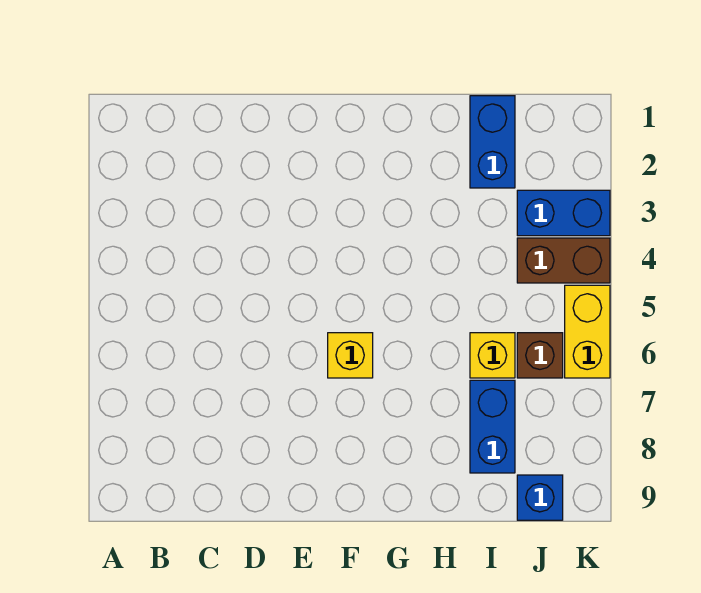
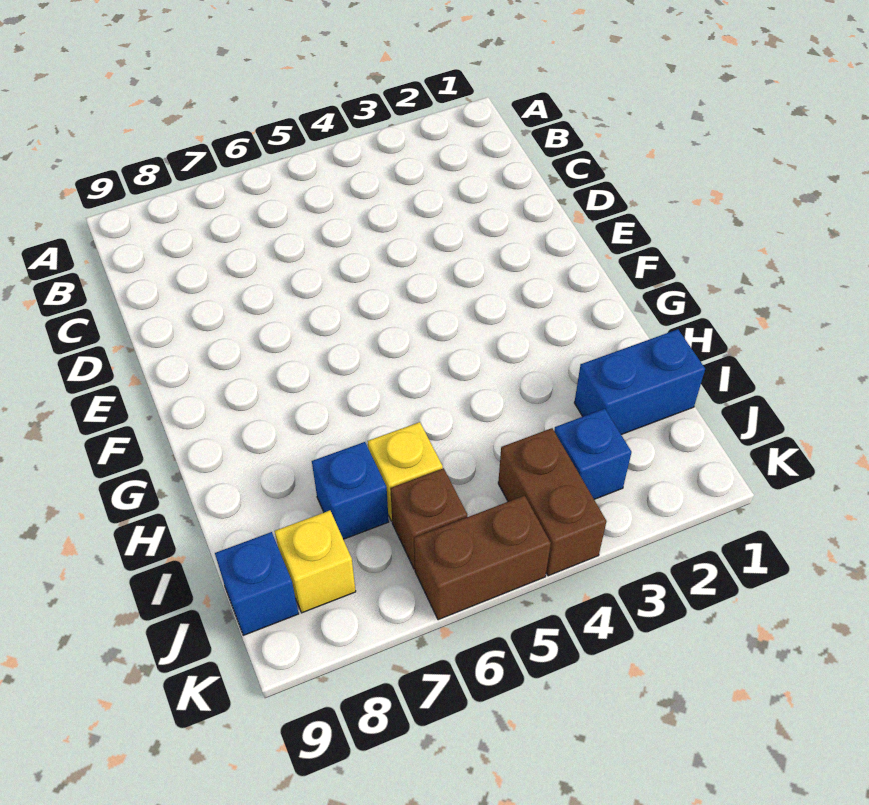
yellow 1x1 brick [328,333,373,378] -> yellow 1x1 brick moved to [275,511,356,613]
blue 1x2 brick [470,380,515,473] -> blue 1x1 brick [312,442,389,539]
blue 1x2 brick [517,190,610,236] -> blue 1x1 brick [554,409,632,499]
yellow 1x2 brick [565,285,610,378] -> brown 1x2 brick [414,496,551,620]

